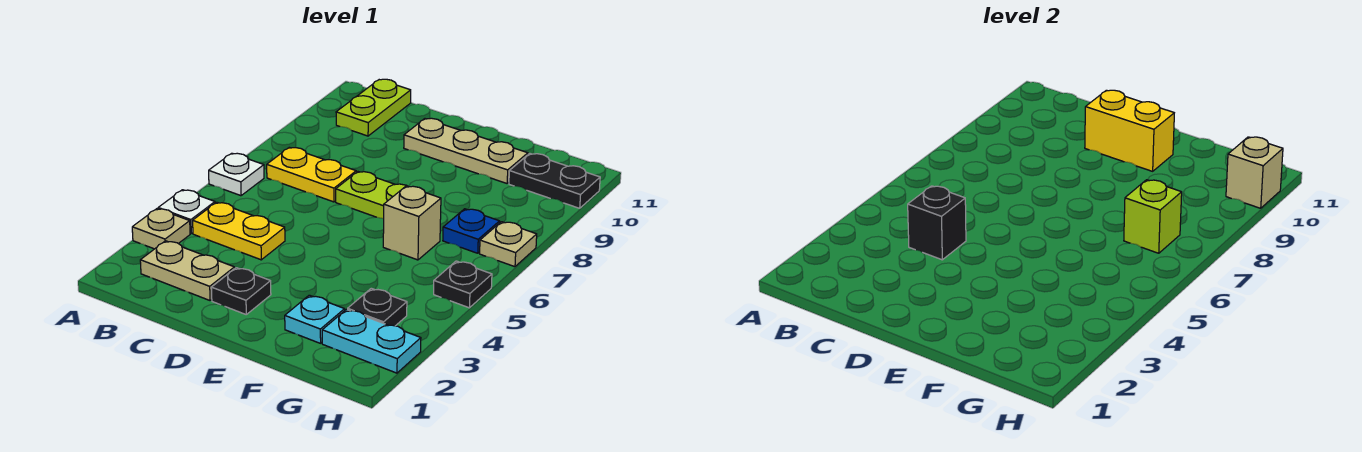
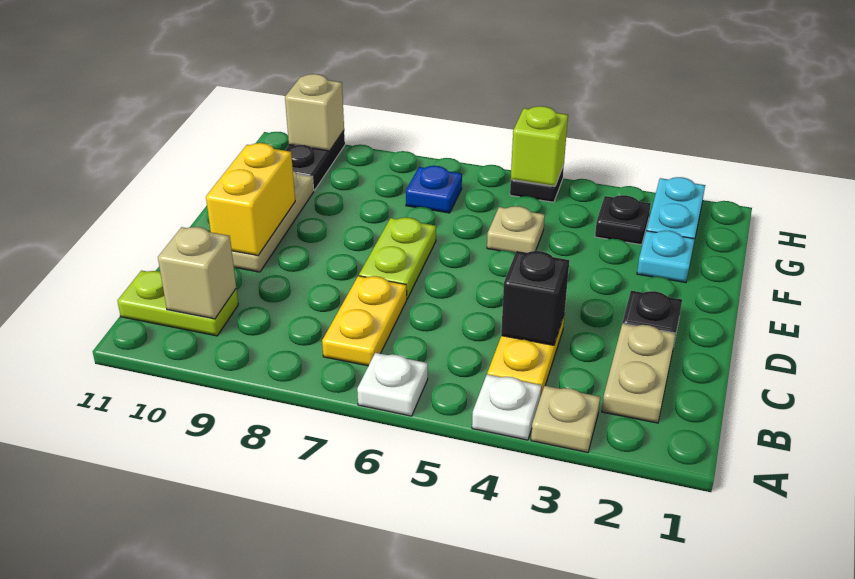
tan 1x1 brick [383,186,441,260] -> tan 1x1 brick moved to [158,227,236,319]
lime 1x1 brick [1124,180,1182,253] -> lime 1x1 brick moved to [511,106,568,186]
tan 1x1 plate [480,222,537,267] -> tan 1x1 plate moved to [487,206,545,253]

